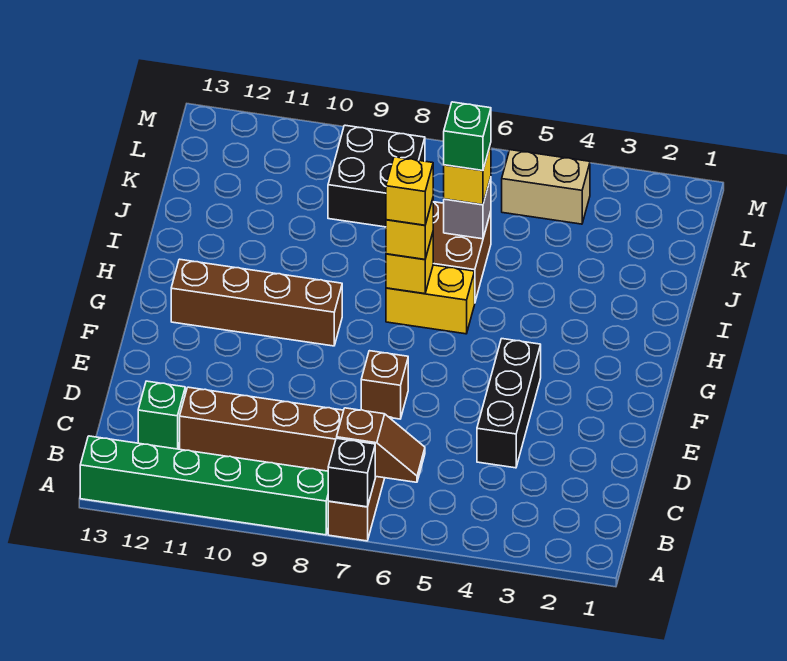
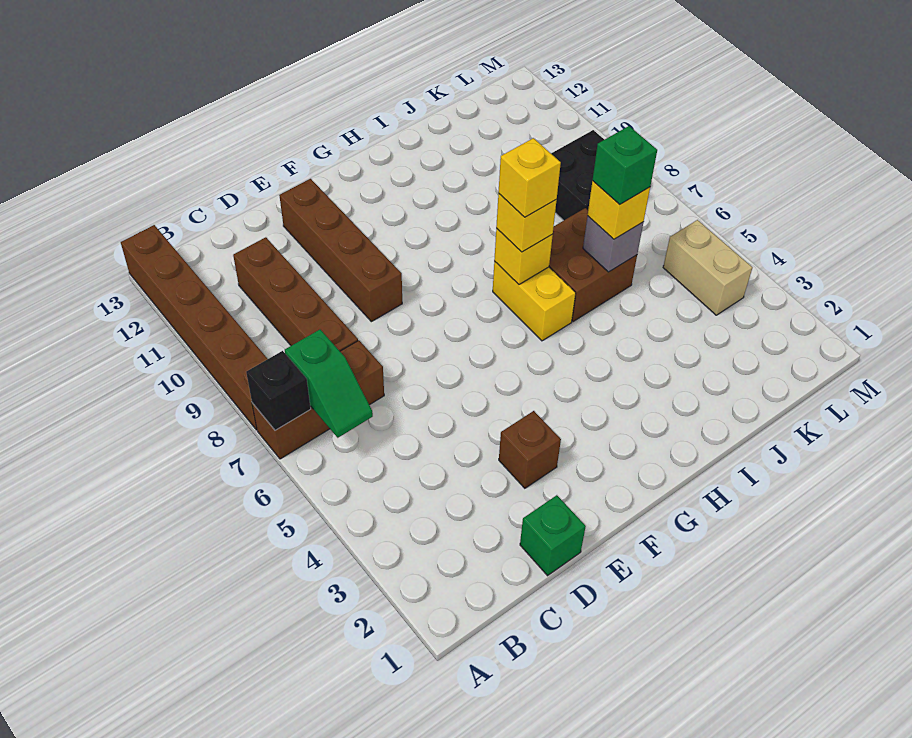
green 1x6 brick [80,436,328,535] -> brown 1x6 brick [121,225,267,430]
brown 1x2 slope [337,408,425,482] -> green 1x2 slope [285,330,373,438]
green 1x1 brick [138,381,185,449] -> green 1x1 brick moved to [520,495,586,576]
black 1x3 brick [477,339,541,468] -> none
brown 1x1 brick [361,351,408,419] -> brown 1x1 brick moved to [499,411,561,488]
brown 1x4 brick [171,259,342,346] -> brown 1x4 brick moved to [279,179,402,322]

